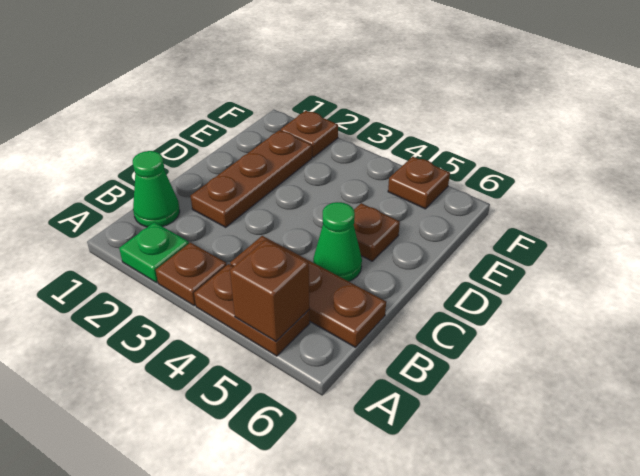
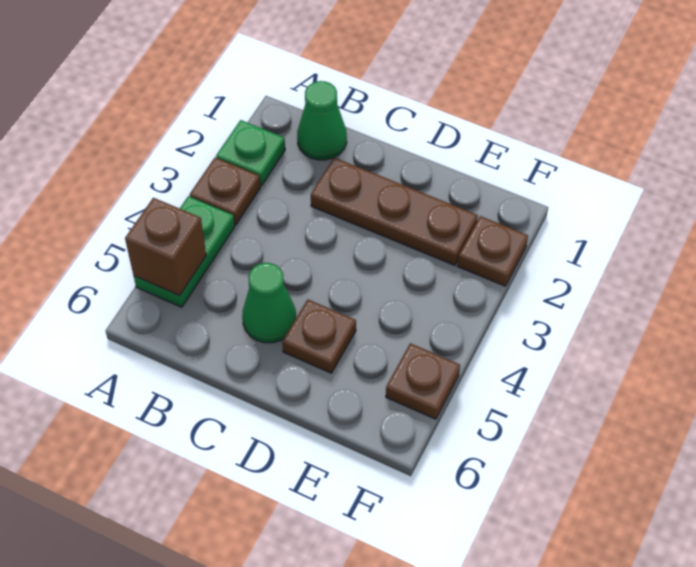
brown 1x2 plate [194,264,310,356] -> green 1x2 plate [134,196,235,307]
brown 1x3 plate [230,236,386,347] -> none

